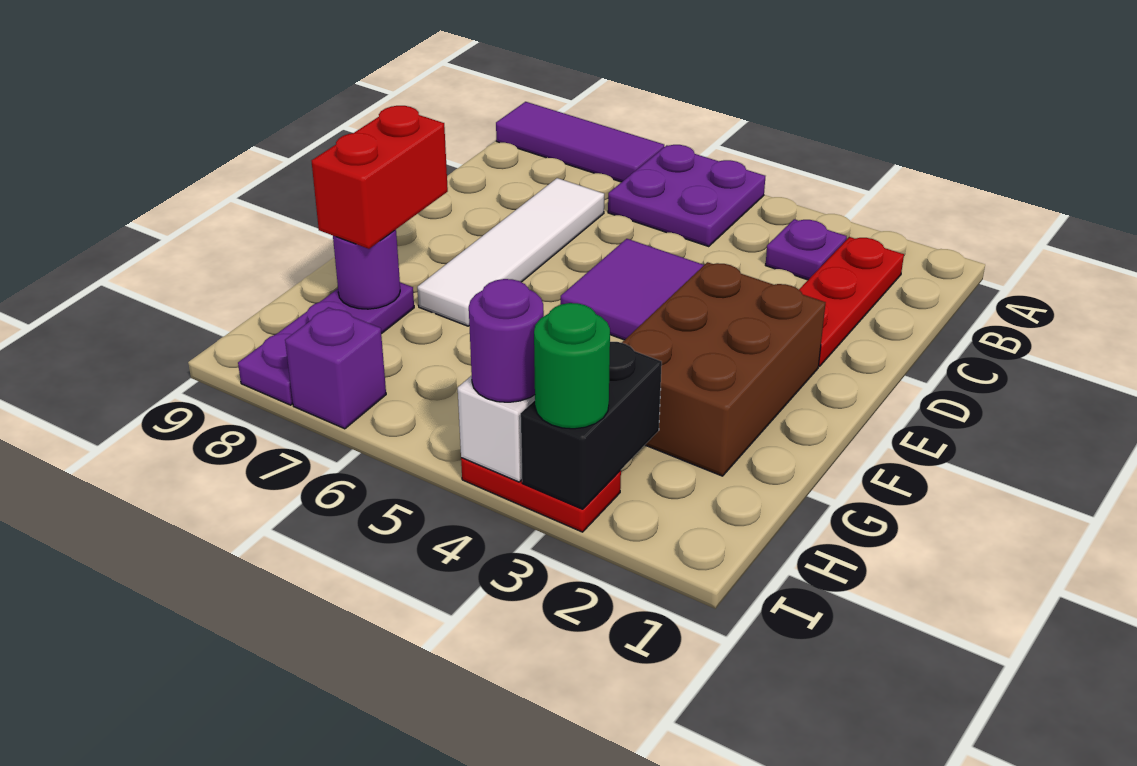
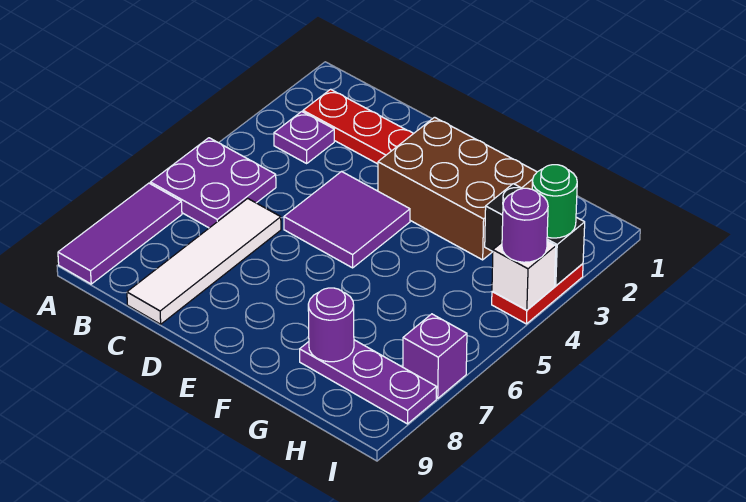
white 1x4 tile [417,178,604,326] -> white 1x4 tile turned to [127,198,281,324]
red 1x2 brick [312,106,448,249] -> none

